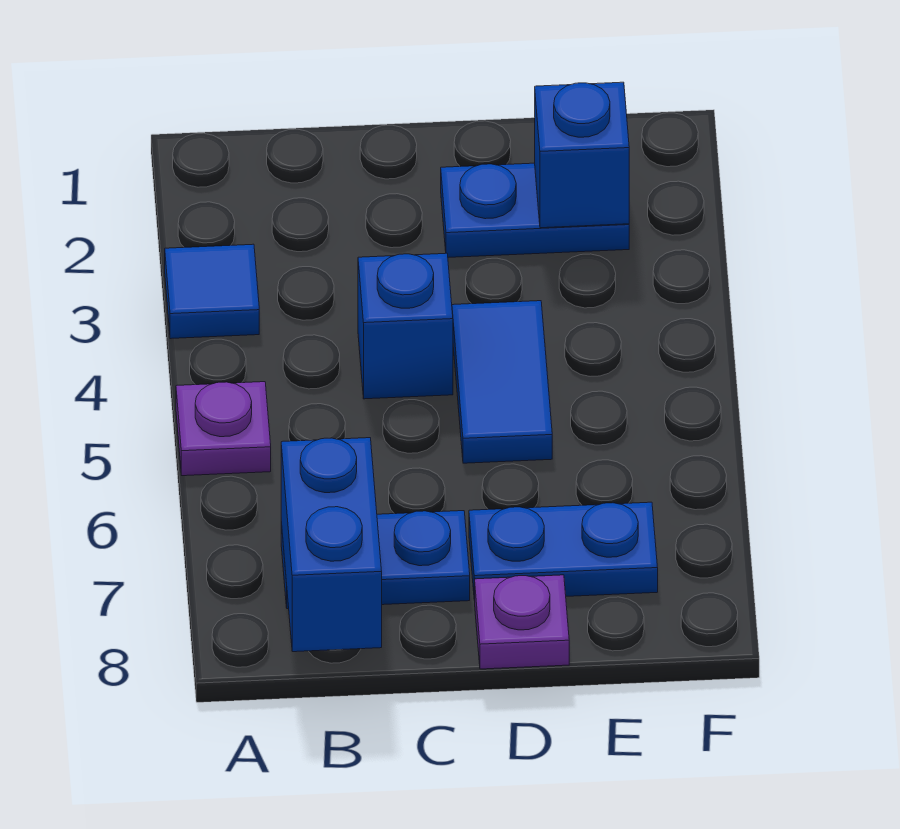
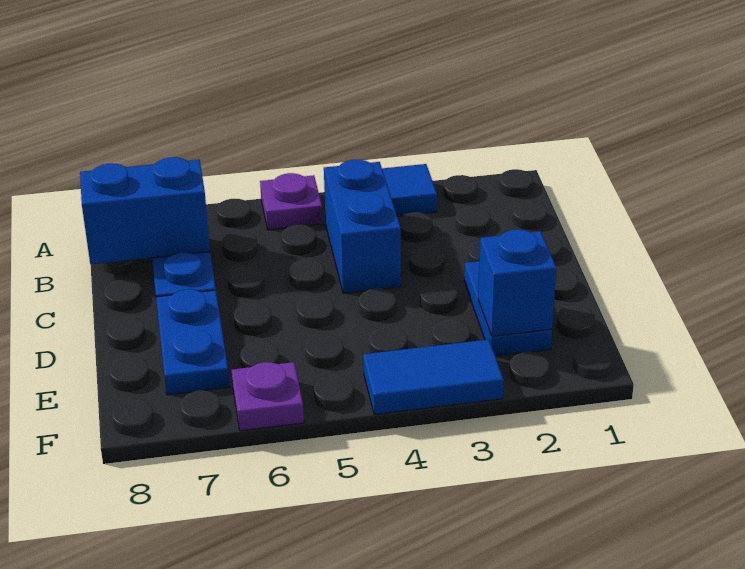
blue 1x1 brick [358,253,453,399] -> blue 1x2 brick [324,160,401,293]
blue 1x2 tile [452,301,552,463] -> blue 1x2 tile moved to [363,339,504,415]
purple 1x1 plate [475,575,569,669] -> purple 1x1 plate moved to [232,362,304,431]

